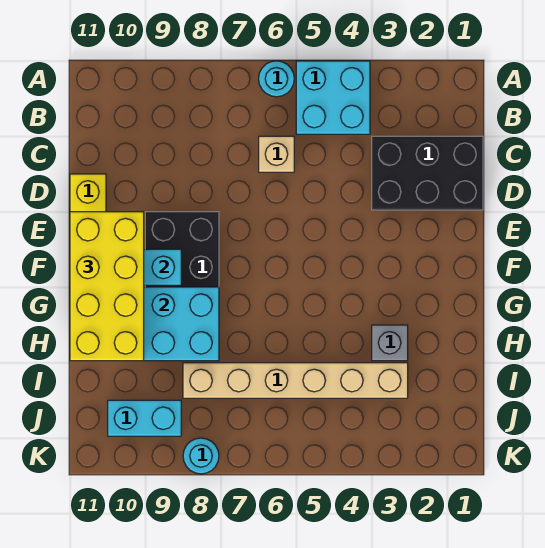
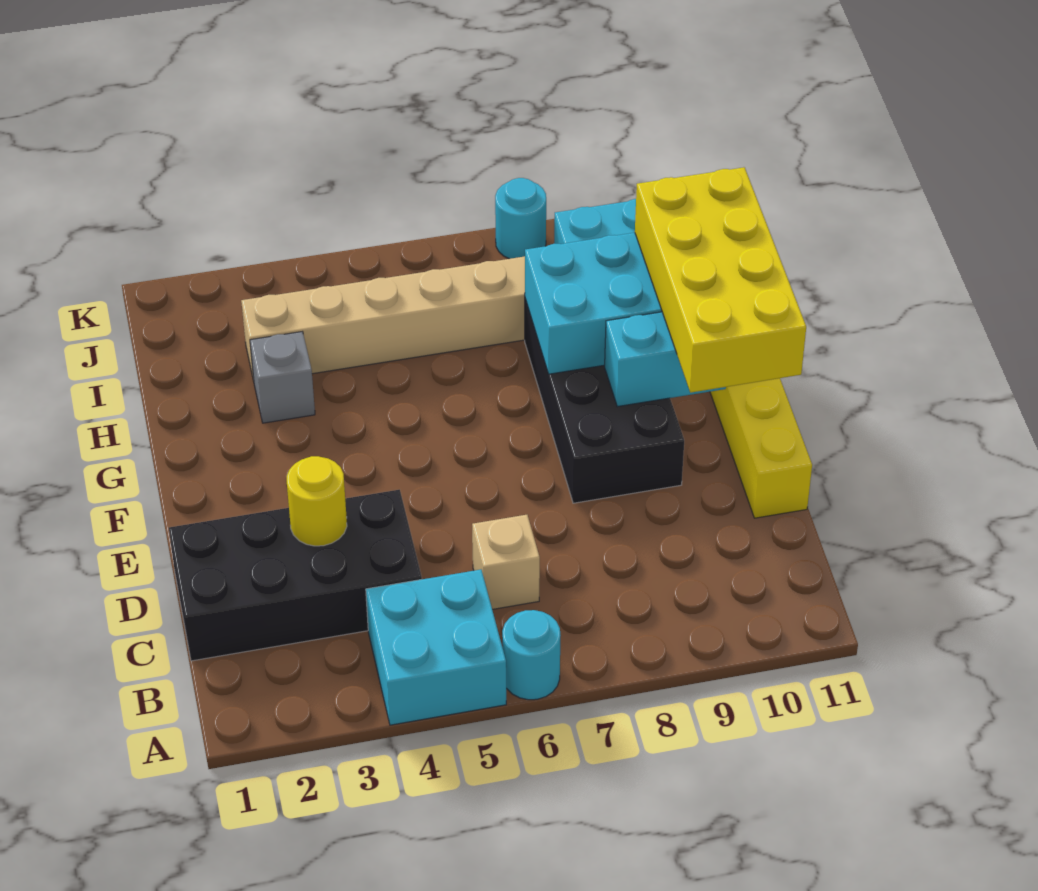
black 2x3 brick [372,136,483,210] -> black 2x4 brick [169,490,422,661]
none -> yellow 1x1 round brick [287,456,347,546]

